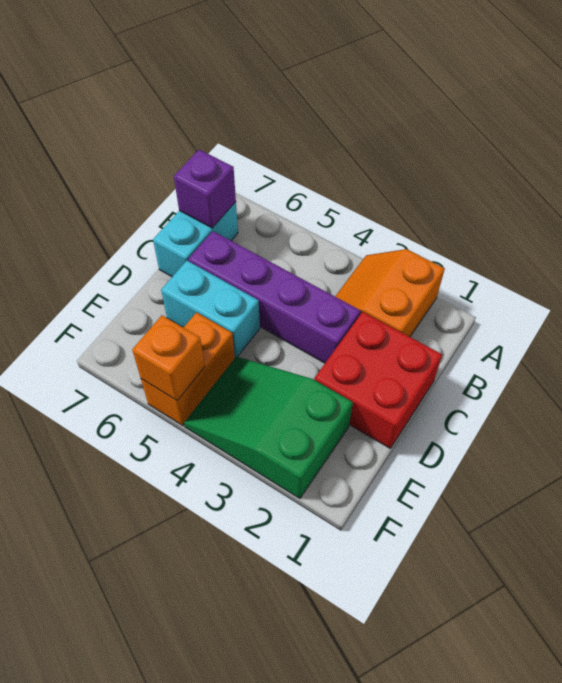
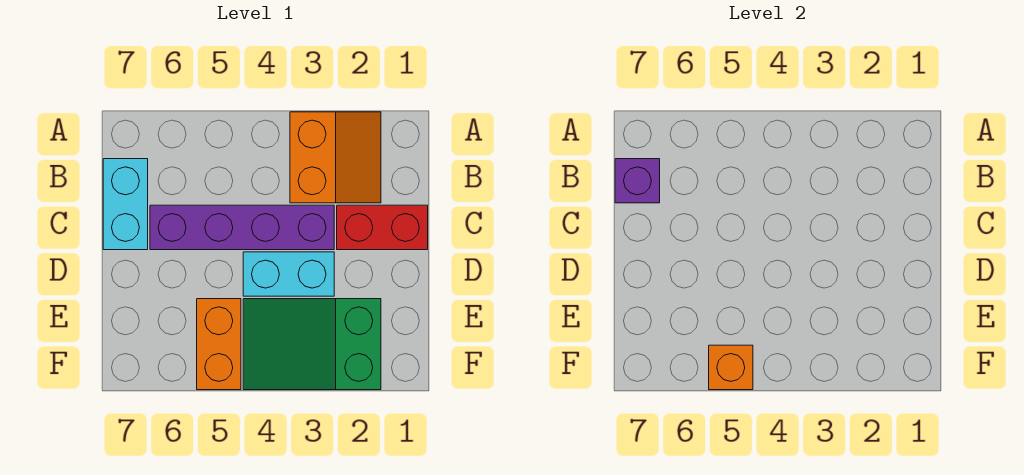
orange 2x2 slope [335,249,445,337] -> orange 2x2 slope turned to [290,112,381,203]
red 2x2 brick [315,312,442,448] -> red 1x2 brick [337,205,428,250]
cyan 1x2 brick [161,261,260,357] -> cyan 1x2 brick moved to [243,252,334,296]

